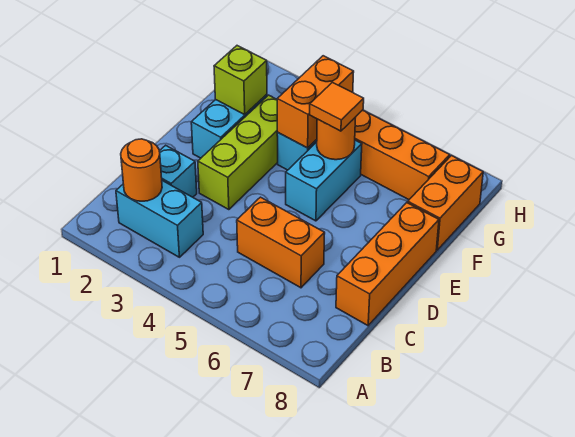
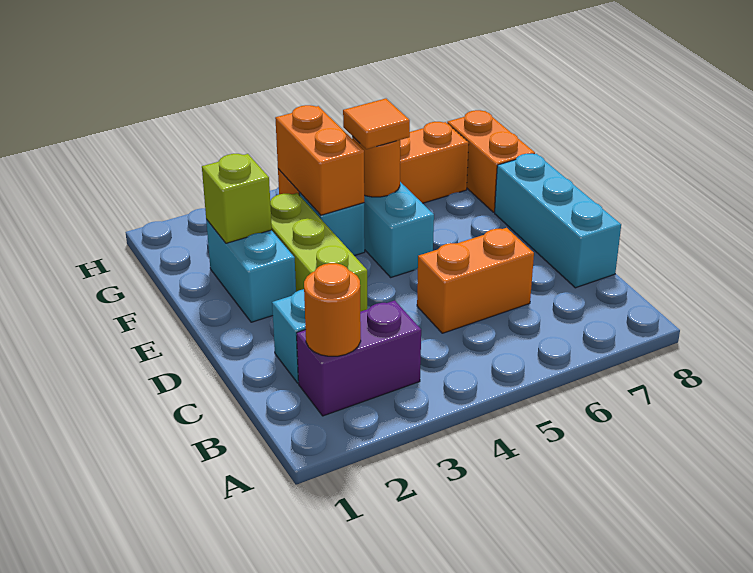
cyan 1x2 brick [116,181,203,257] -> purple 1x2 brick [297,301,421,416]
orange 1x3 brick [336,203,439,326] -> cyan 1x3 brick [495,154,621,288]

